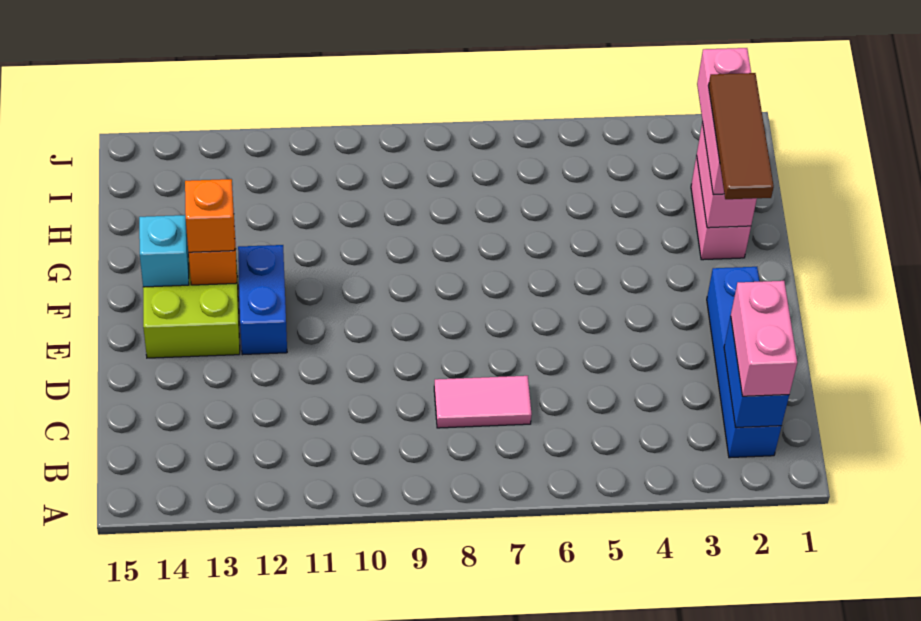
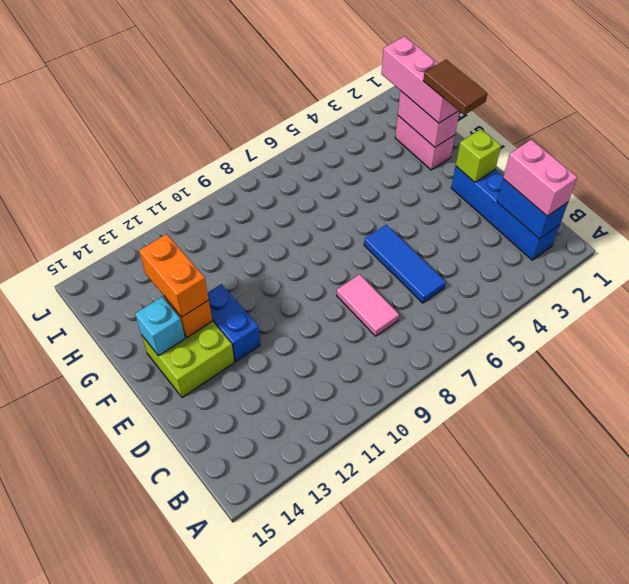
none -> blue 1x3 tile [364,225,446,303]
pink 1x2 tile [434,376,532,428] -> pink 1x2 tile turned to [337,274,399,336]
none -> lime 1x1 brick [456,129,501,182]
brown 1x3 tile [708,73,774,199] -> brown 1x2 tile [423,60,487,115]
orange 1x1 brick [185,179,235,252] -> orange 1x2 brick [139,234,209,317]

